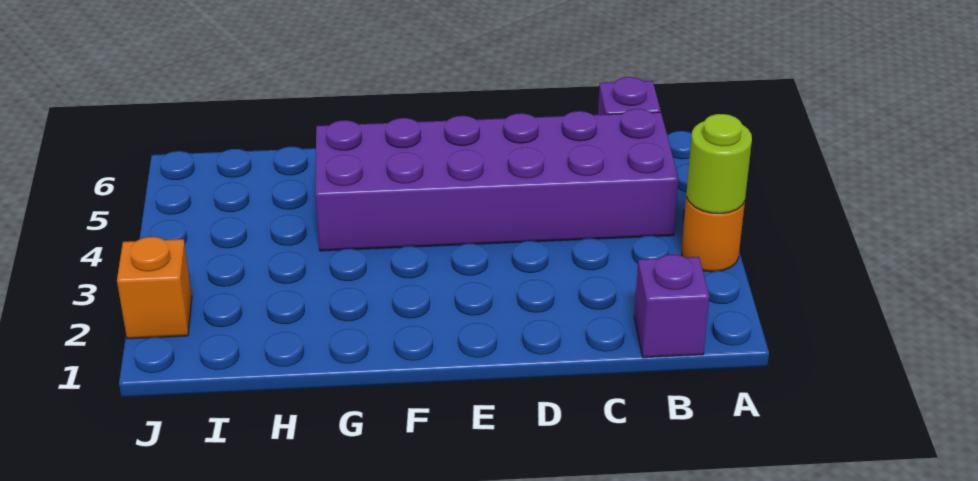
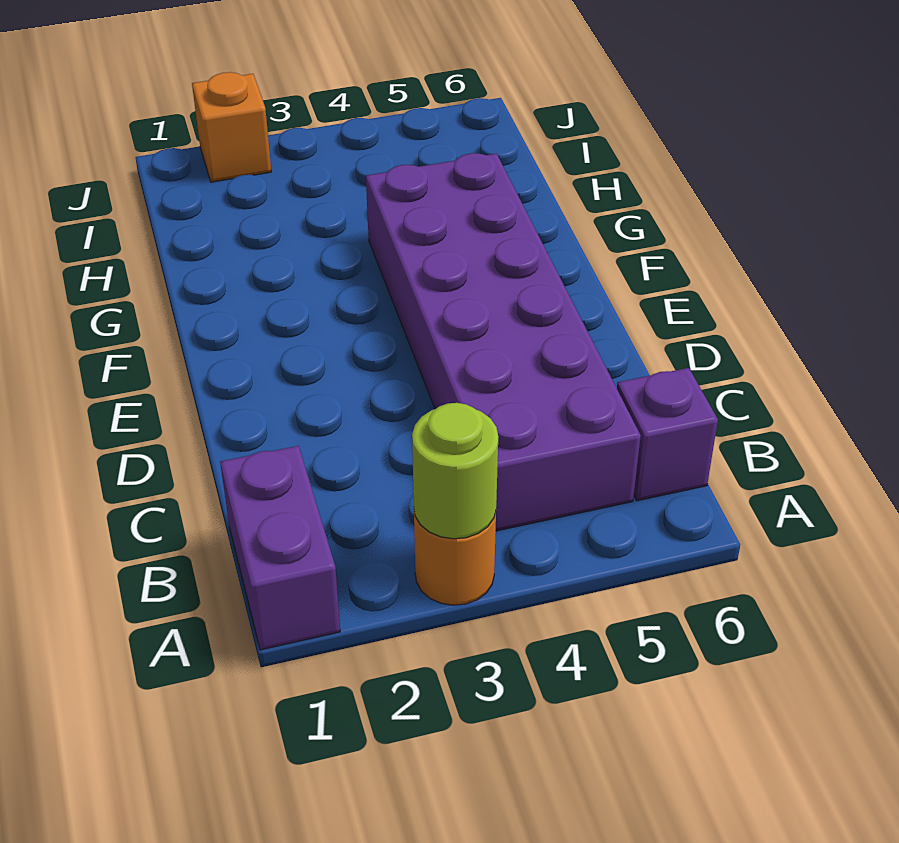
purple 1x1 brick [634,255,709,358] -> purple 1x2 brick [220,446,340,650]

